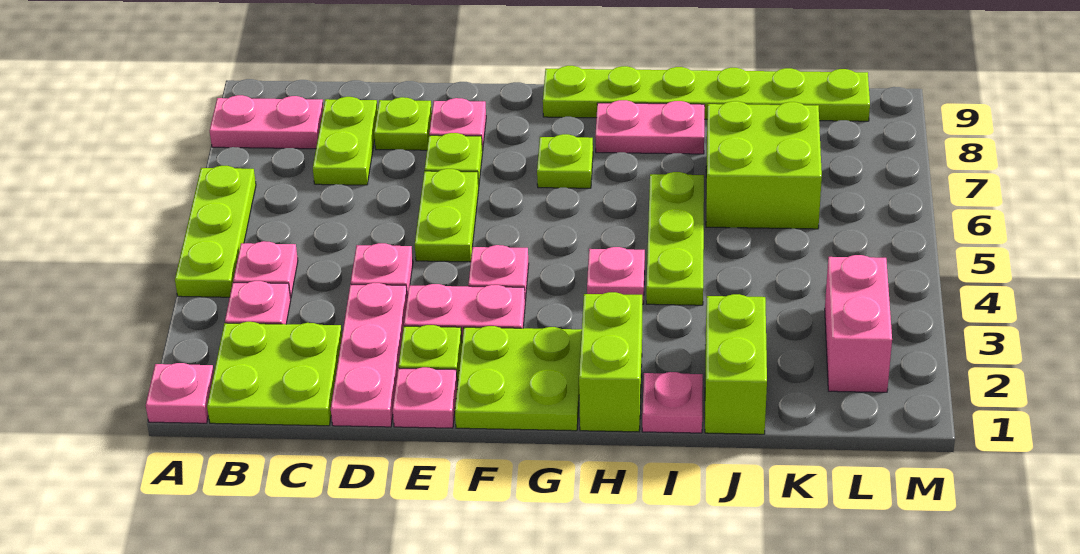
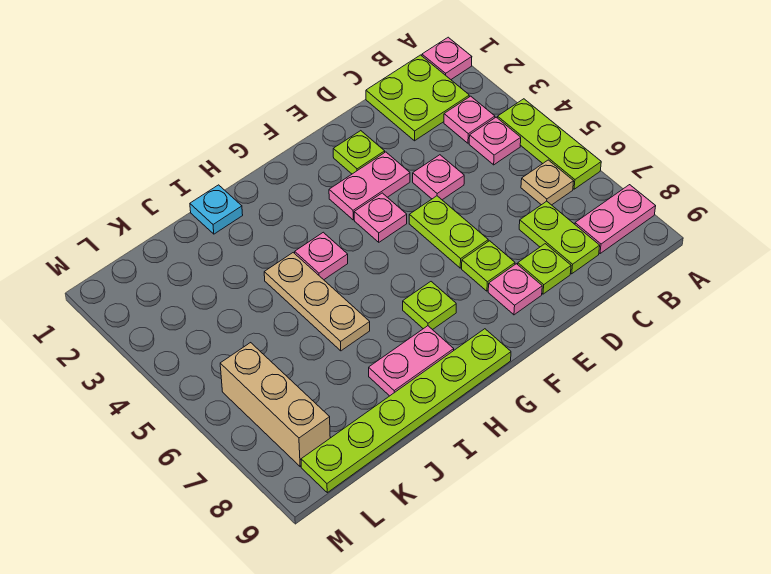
none -> tan 1x1 plate [521,160,574,205]
pink 1x3 plate [331,283,407,427] -> none
pink 1x1 plate [393,367,457,428] -> none
lime 2x2 plate [455,326,582,431] -> none
lime 1x2 brick [579,292,642,432] -> none
pink 1x1 plate [642,372,703,433] -> cyan 1x1 plate [190,185,243,234]
lime 1x3 plate [646,172,704,305] -> tan 1x3 plate [264,253,370,351]
lime 1x2 brick [705,294,767,434] -> none
lime 2x2 brick [706,101,822,229] -> none
pink 1x2 brick [825,255,892,392] -> none
none -> tan 1x3 brick [220,343,330,466]

